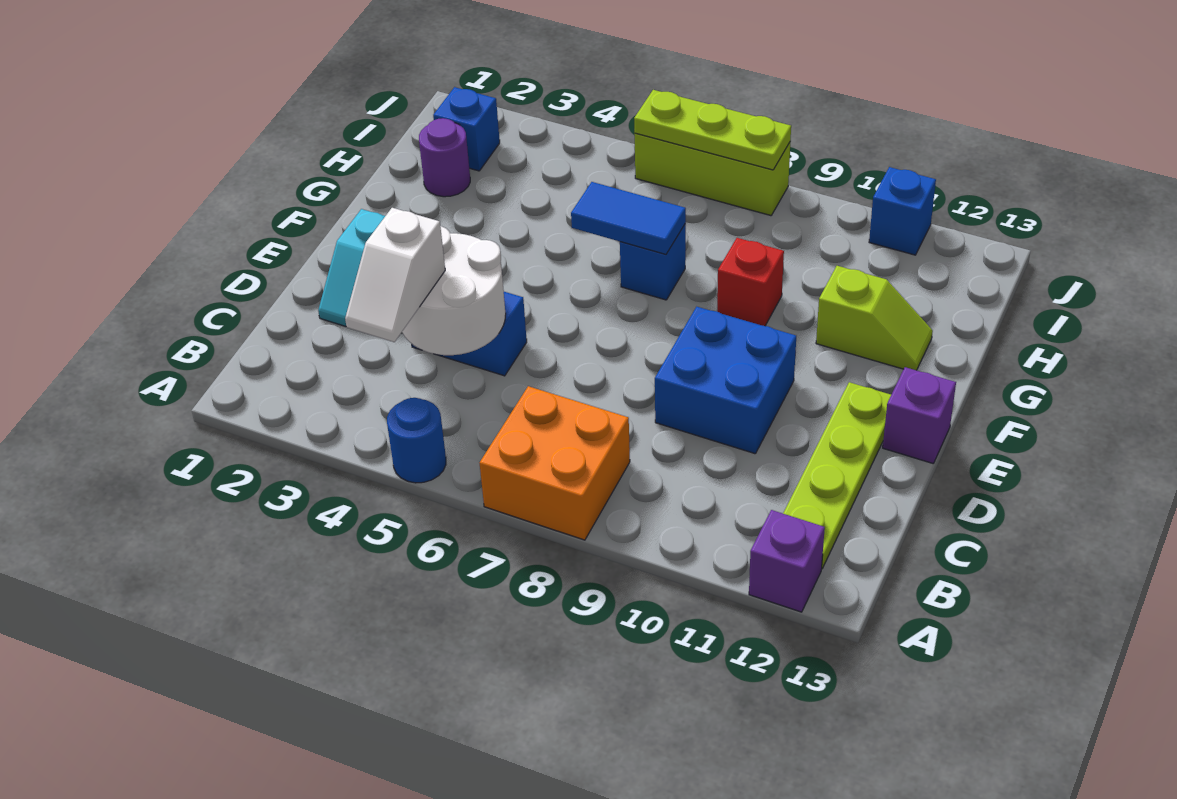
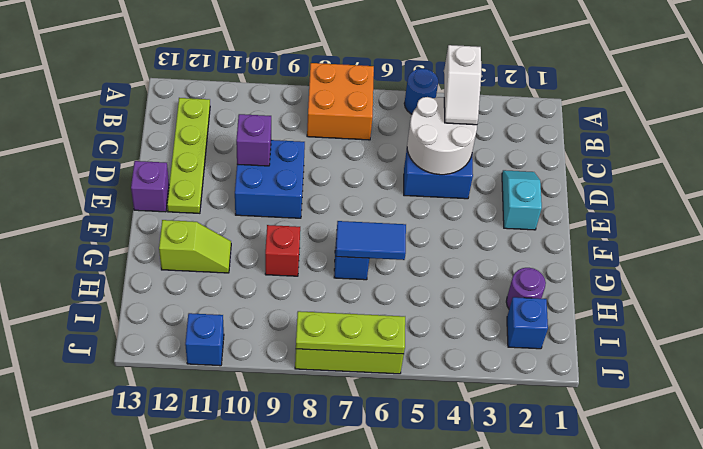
purple 1x1 brick [749,510,825,612] -> purple 1x1 brick moved to [236,114,271,166]
white 1x2 slope [345,208,445,342] -> white 1x2 slope turned to [444,45,481,125]
lime 1x2 slope [816,266,933,370] -> lime 1x2 slope turned to [159,220,231,273]

